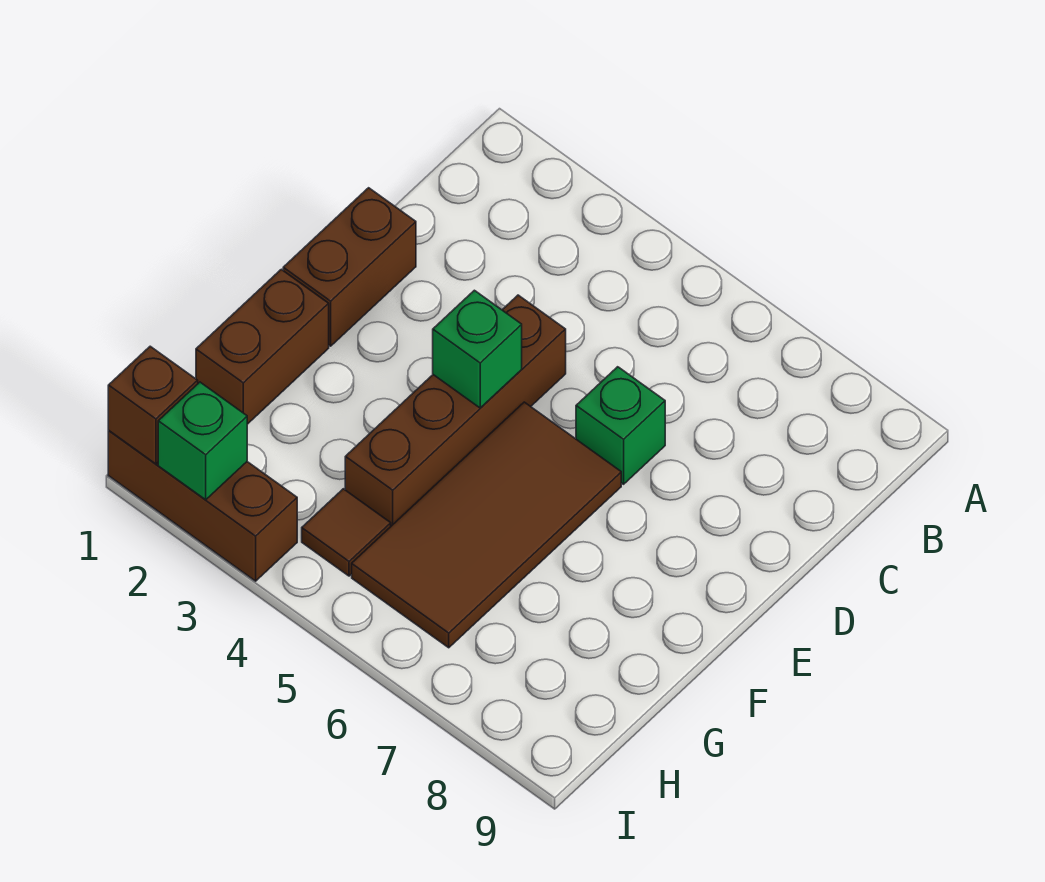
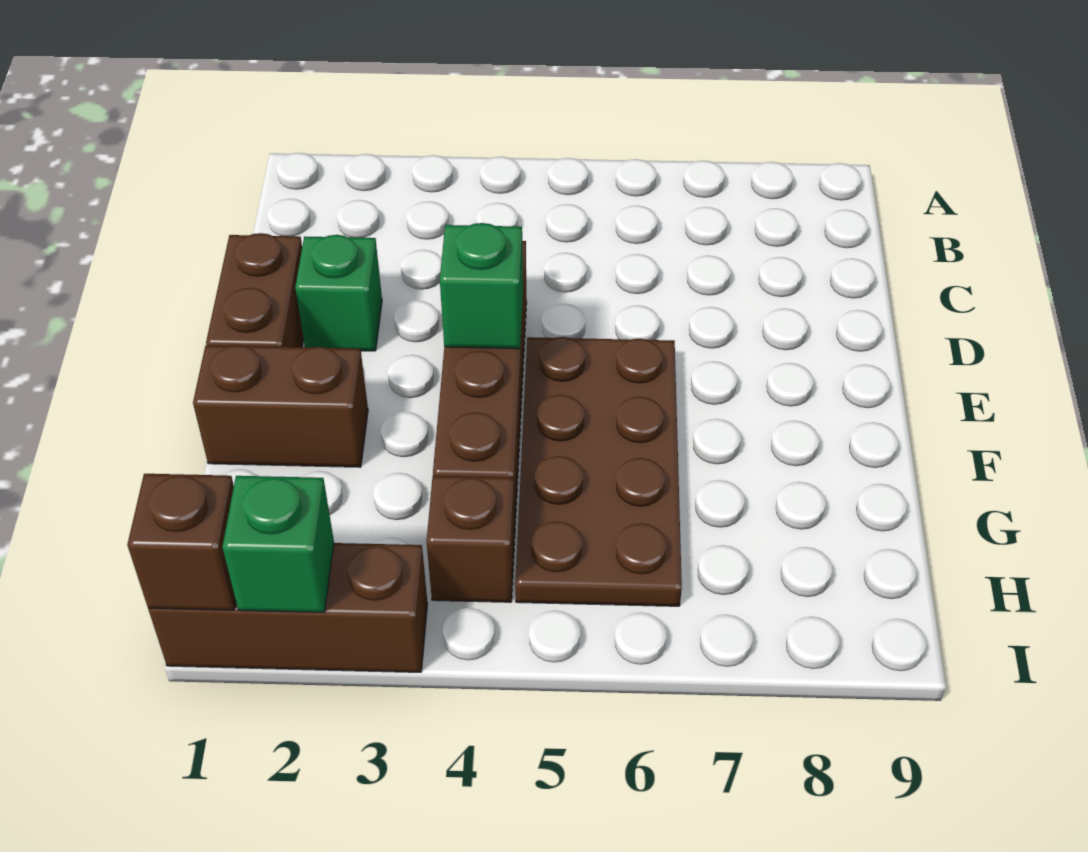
green 1x1 brick [576,367,665,484] -> green 1x1 brick moved to [295,235,382,351]
brown 2x4 tile [352,402,621,648] -> brown 2x4 plate [515,337,682,606]
brown 1x2 brick [196,269,329,424] -> brown 1x2 brick turned to [193,345,368,467]
brown 1x1 tile [302,489,391,576] -> brown 1x1 brick [427,476,515,602]

